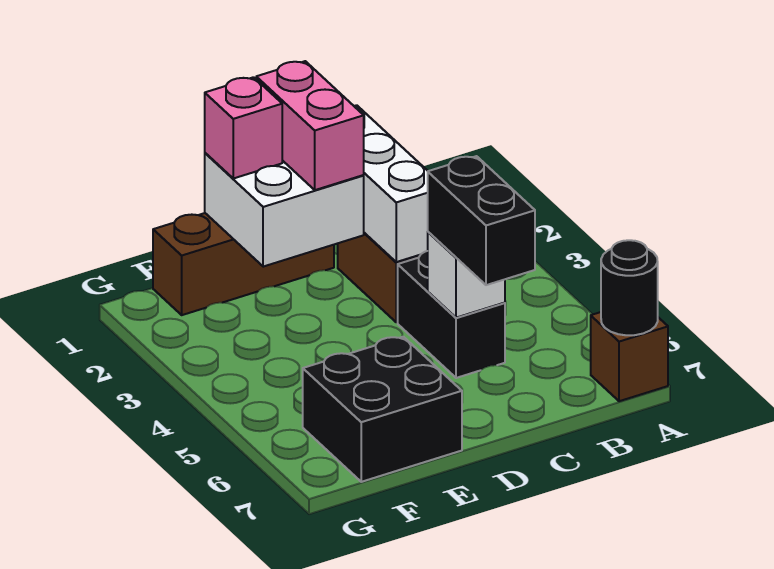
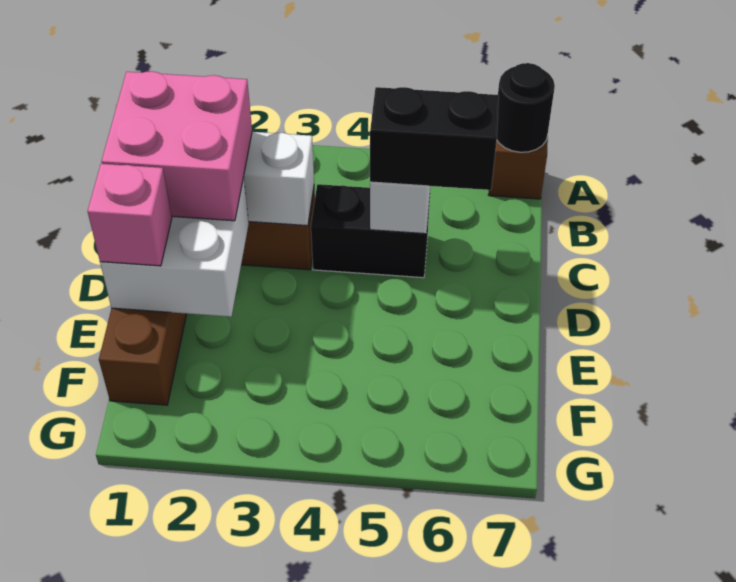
pink 1x2 brick [256,61,364,190] -> pink 2x2 brick [101,71,252,221]
black 2x2 brick [303,337,462,482] -> none

